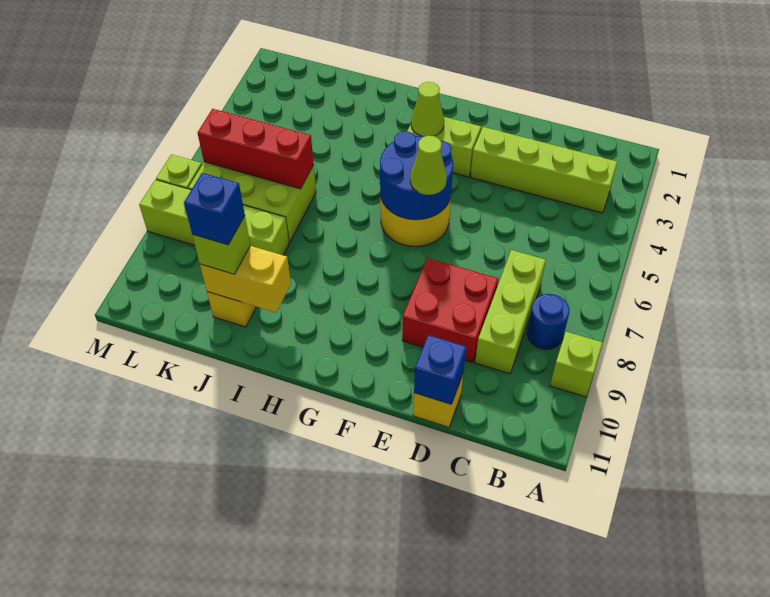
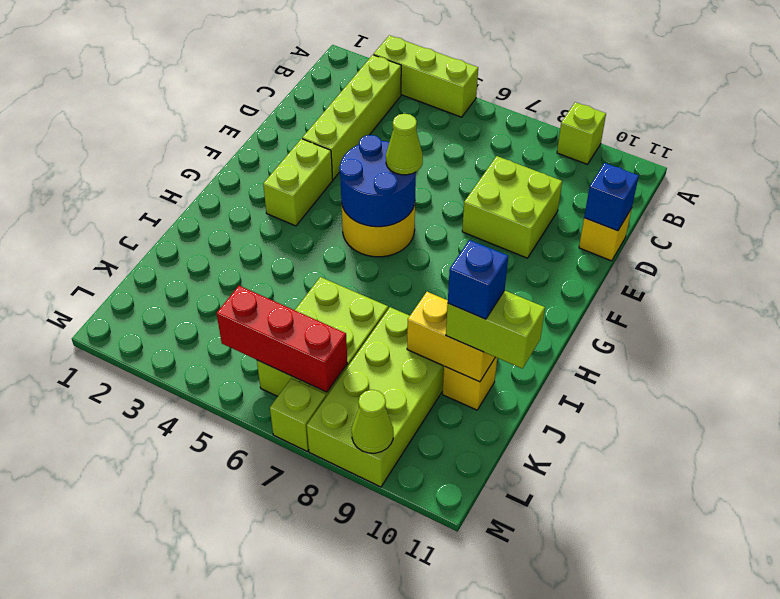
blue 1x1 round brick [527,294,570,350] -> none
lime 1x3 brick [475,250,546,374] -> lime 1x3 brick moved to [374,35,478,117]
red 2x2 brick [402,258,498,362] -> lime 2x2 brick [462,156,562,258]
lime 1x1 cone [411,82,444,137] -> lime 1x1 cone moved to [352,390,393,453]
yellow 1x2 brick [200,246,291,313] -> yellow 1x2 brick turned to [407,292,495,382]
red 1x3 brick [198,109,314,189] -> red 1x3 brick turned to [217,286,347,392]
lime 1x4 brick [139,180,289,255] -> lime 2x4 brick [307,307,444,487]
lime 1x1 brick [192,216,250,274] -> lime 1x2 brick [446,290,545,369]

